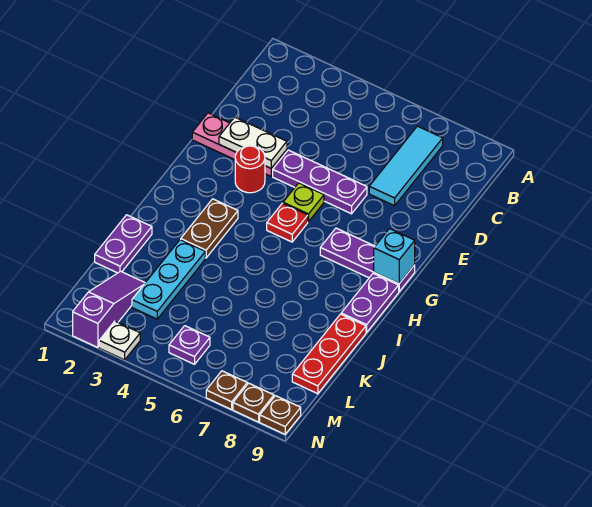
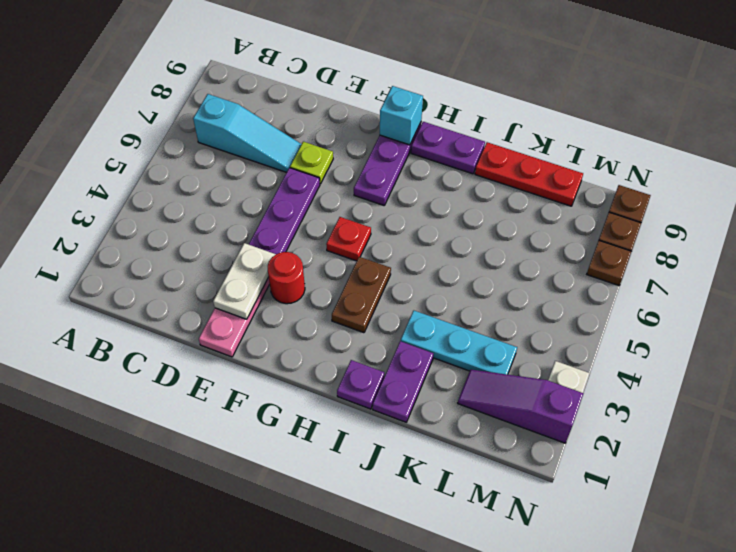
cyan 1x3 tile [369,126,443,206] -> cyan 1x3 slope [193,94,301,172]
lime 1x1 plate [283,183,324,222] -> lime 1x1 plate moved to [290,142,333,184]
brown 1x2 plate [181,199,238,258] -> brown 1x2 plate turned to [332,257,391,333]
purple 1x2 plate [95,215,152,273] -> purple 1x2 plate turned to [373,341,433,422]
purple 1x1 plate [169,326,210,364] -> purple 1x1 plate moved to [337,360,384,409]

